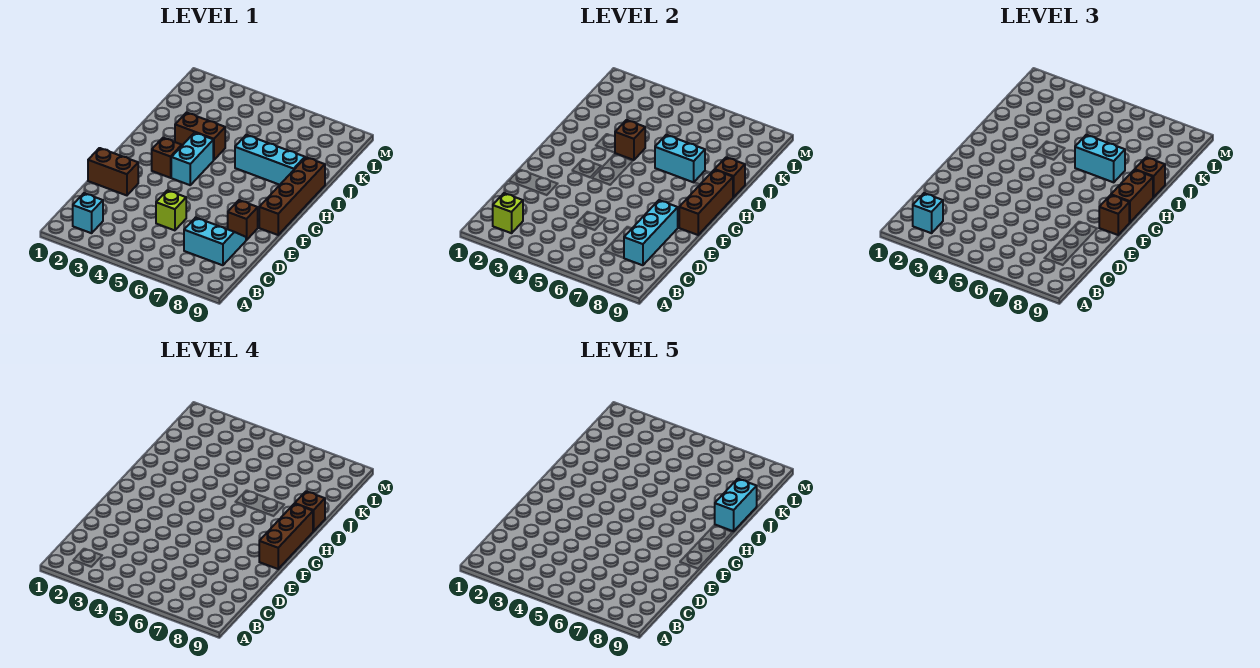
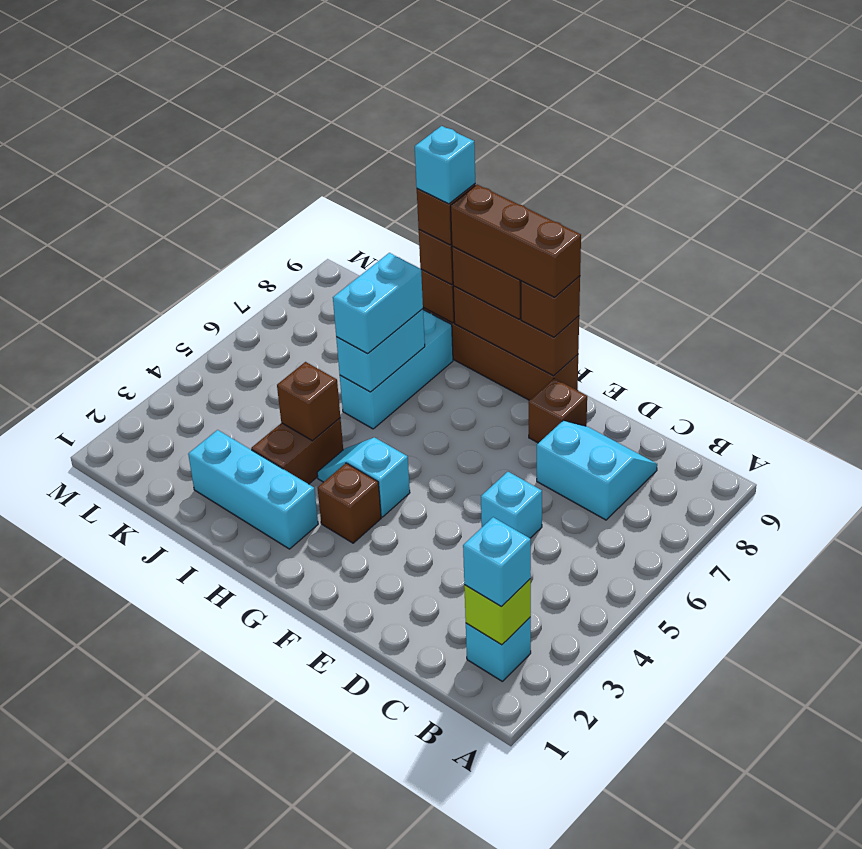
cyan 2x2 slope [184,217,246,265] -> cyan 2x2 slope turned to [537,421,657,520]
cyan 1x3 brick [624,200,678,265] -> cyan 1x3 brick moved to [188,430,318,549]
lime 1x1 brick [156,190,186,230] -> cyan 1x1 brick [481,472,542,538]
brown 1x2 brick [88,148,138,195] -> none
cyan 1x2 brick [171,133,213,185] -> cyan 1x2 slope [317,437,410,517]
cyan 1x2 brick [715,479,757,531] -> cyan 1x1 brick [415,126,475,204]

